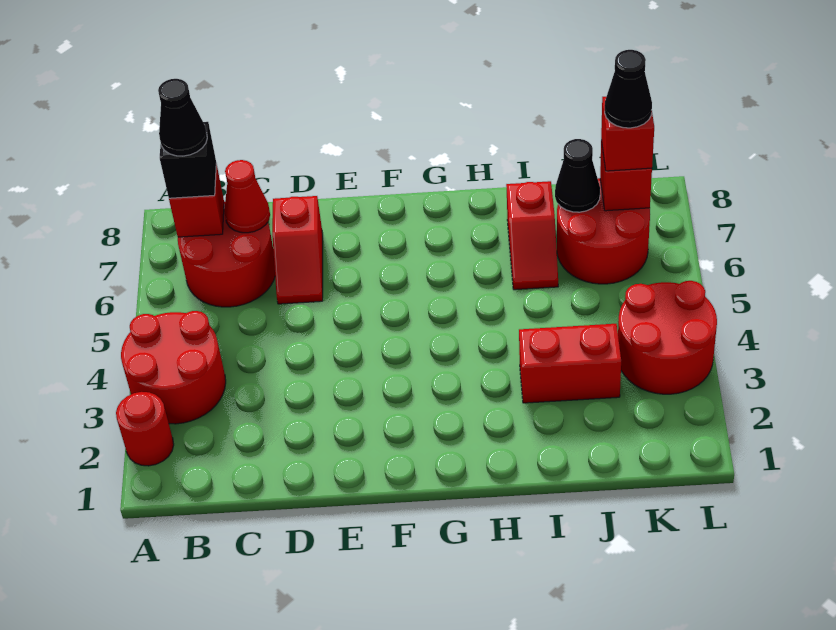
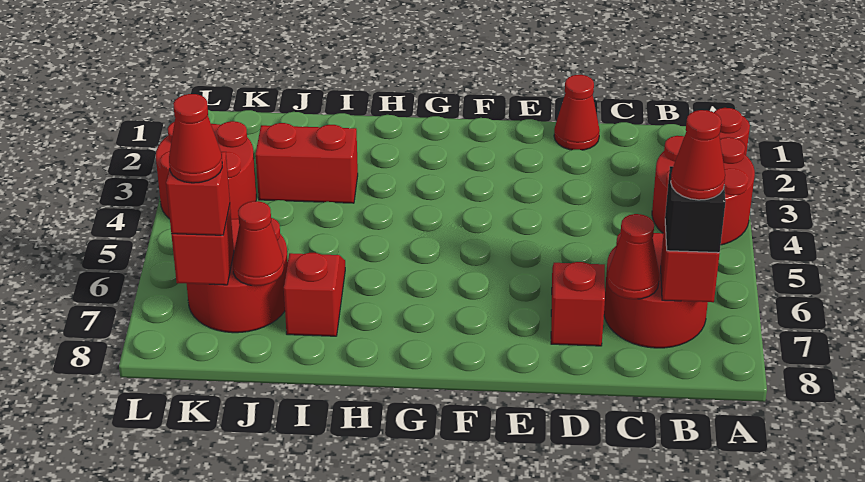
black 1x1 cone [158,79,207,156] -> red 1x1 cone [671,110,725,200]
none -> red 1x1 cone [554,75,600,150]
black 1x1 cone [555,139,600,212] -> red 1x1 cone [233,201,284,286]
black 1x1 cone [605,50,652,128] -> red 1x1 cone [169,94,222,183]

